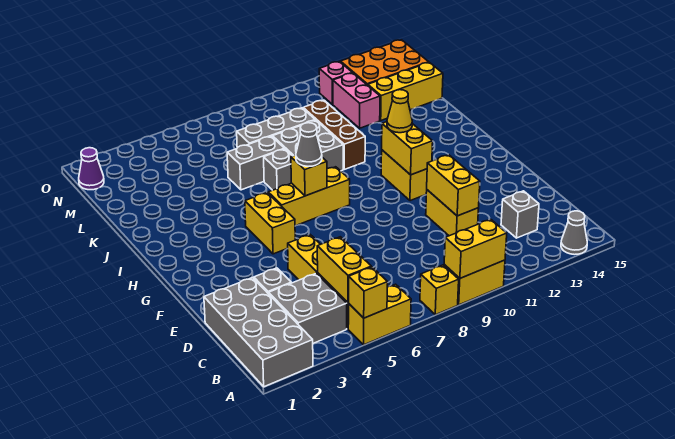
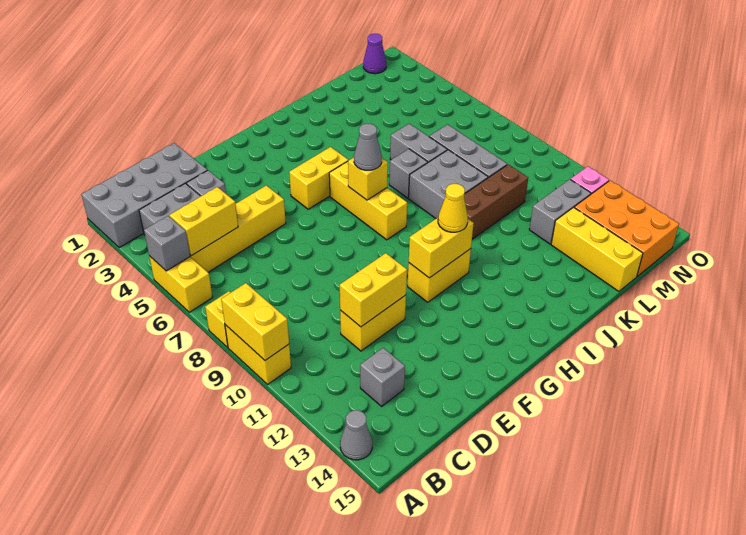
yellow 1x1 brick [349,267,388,318] -> grey 1x1 brick [144,216,190,271]
pink 1x2 brick [333,73,380,128] -> grey 1x2 brick [529,179,591,244]

